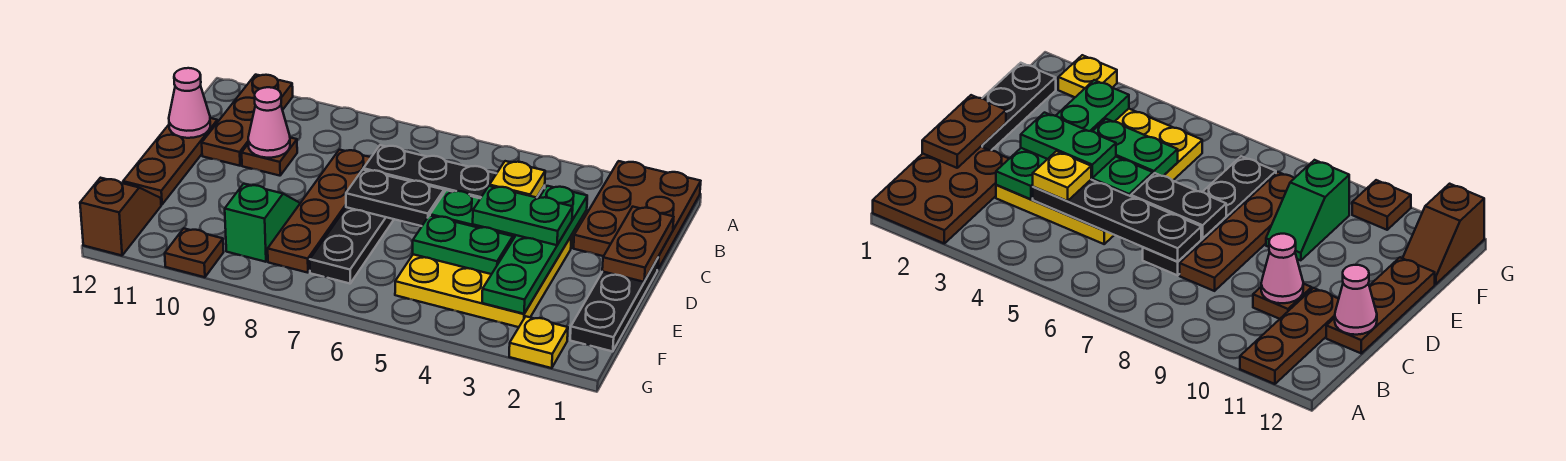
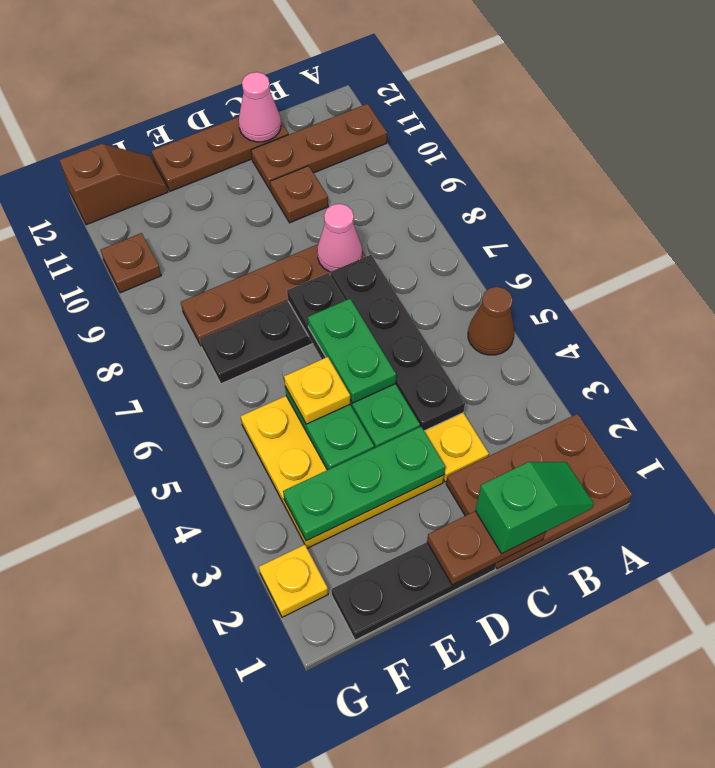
none -> brown 1x1 cone [468,287,514,355]
green 1x4 plate [482,186,587,314] -> green 1x3 plate [283,427,445,541]
yellow 1x1 plate [489,161,545,198] -> yellow 1x1 plate moved to [284,357,350,424]
pink 1x1 cone [248,87,290,158] -> pink 1x1 cone moved to [317,204,362,272]
green 1x2 plate [473,186,573,245] -> green 1x2 plate moved to [308,299,396,403]
green 1x2 slope [225,184,300,262] -> green 1x2 slope moved to [475,462,594,553]

